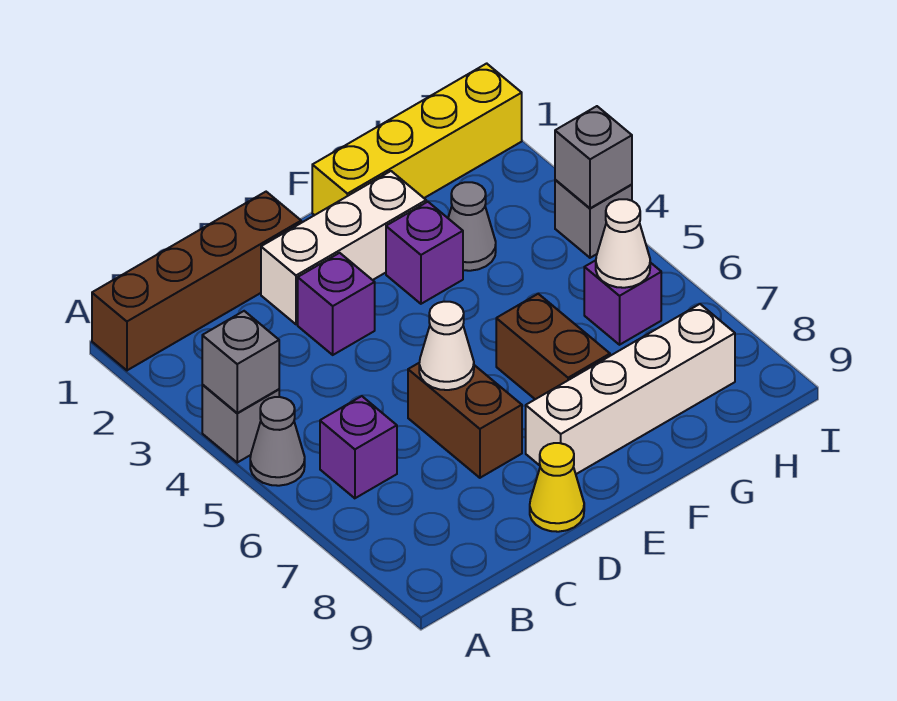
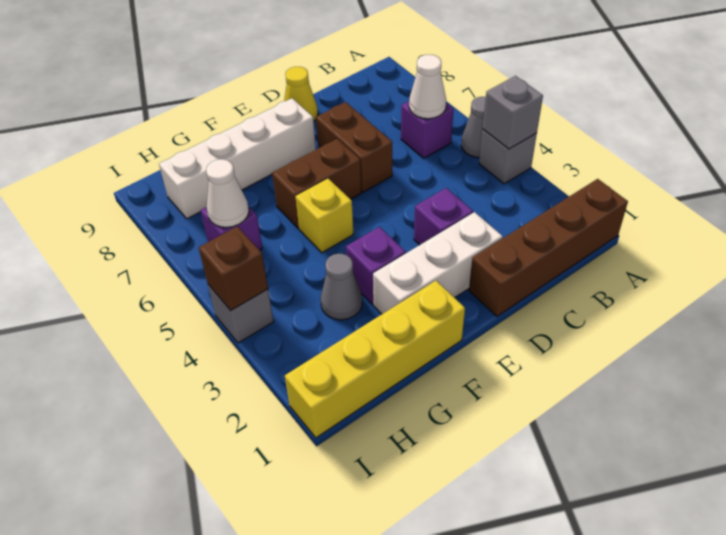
white 1x1 cone [419,302,474,390] -> white 1x1 cone moved to [409,55,446,119]
none -> yellow 1x1 brick [295,179,353,253]
brown 1x2 brick [496,294,610,399] -> brown 1x2 brick turned to [272,139,361,229]
grey 1x1 brick [555,106,632,208] -> brown 1x1 brick [199,226,268,311]

